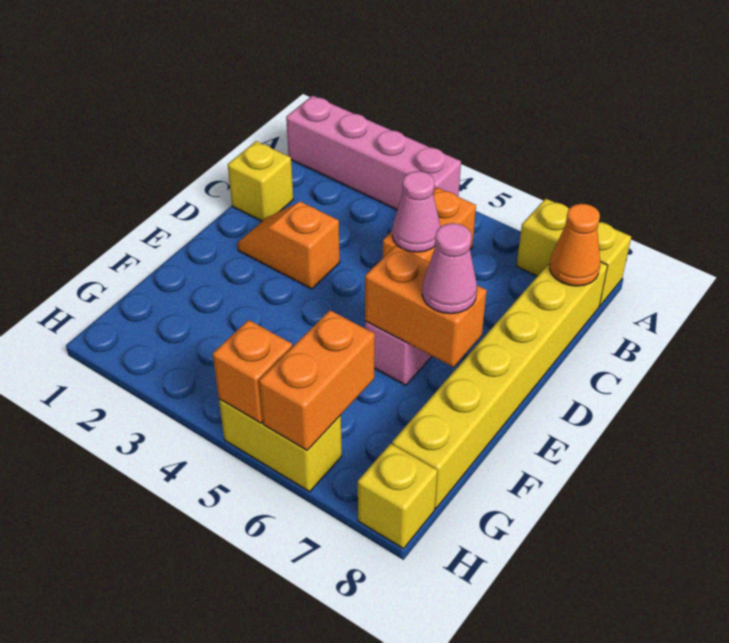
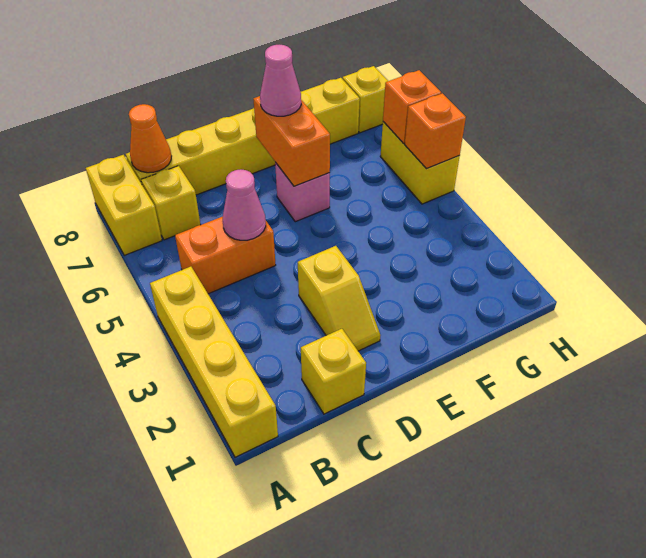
pink 1x4 brick [286,96,461,210] -> yellow 1x4 brick [150,267,278,457]
none -> yellow 1x1 brick [141,166,201,240]
orange 1x2 slope [237,202,340,289] -> yellow 1x2 slope [298,246,381,351]
orange 1x2 brick [259,310,375,450] -> orange 1x1 brick [383,70,441,144]

